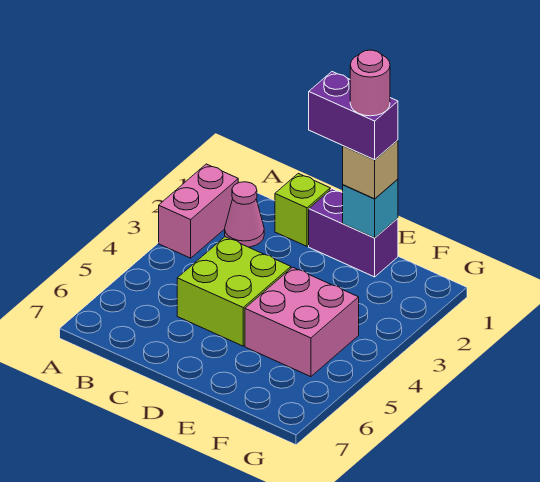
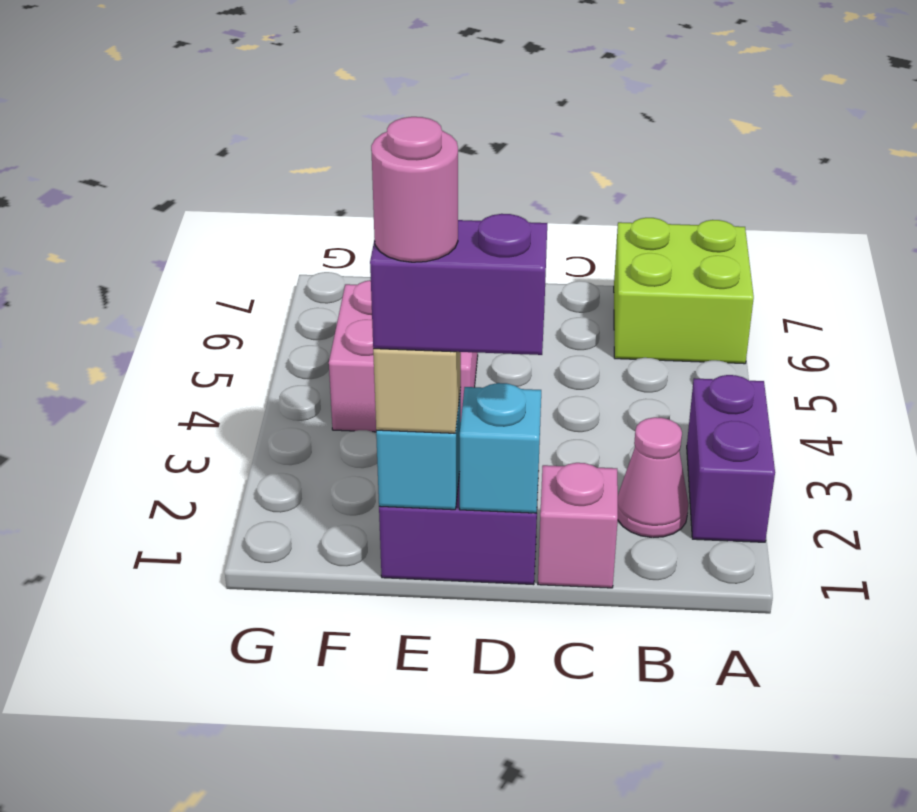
pink 1x2 brick [159,164,238,258] -> purple 1x2 brick [687,375,775,542]
lime 1x1 brick [275,173,330,246] -> pink 1x1 brick [538,463,618,588]
lime 2x2 brick [177,237,291,346] -> lime 2x2 brick moved to [614,218,754,364]
none -> cyan 1x1 brick [460,383,541,513]

